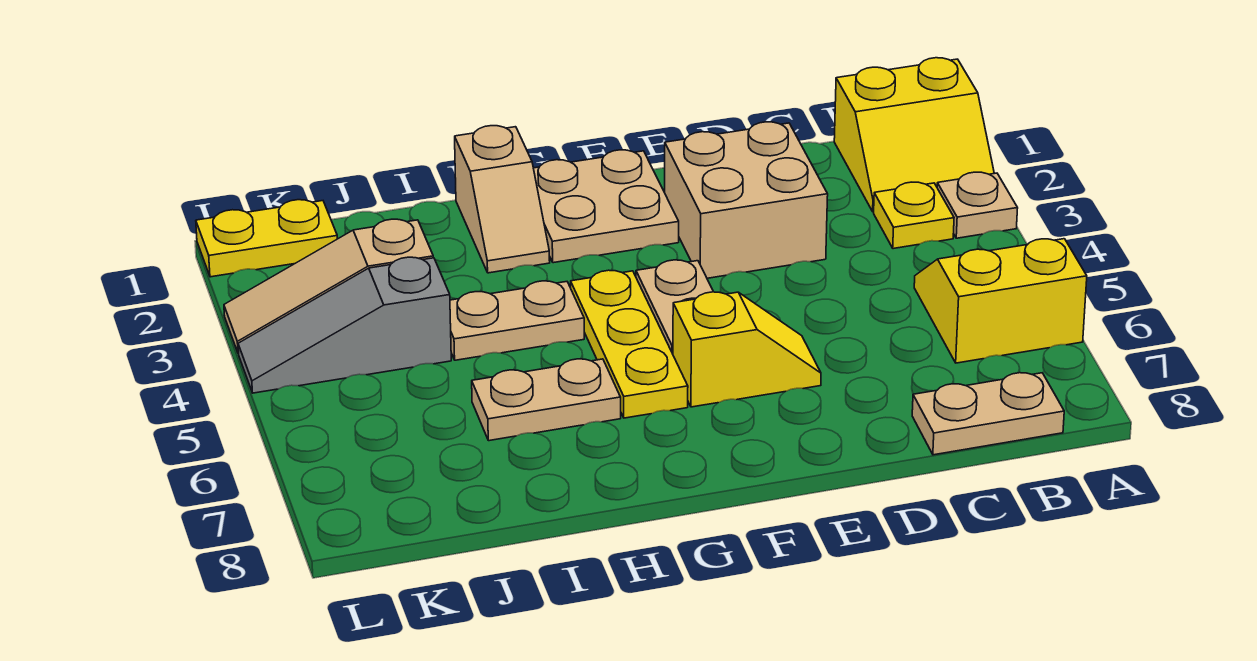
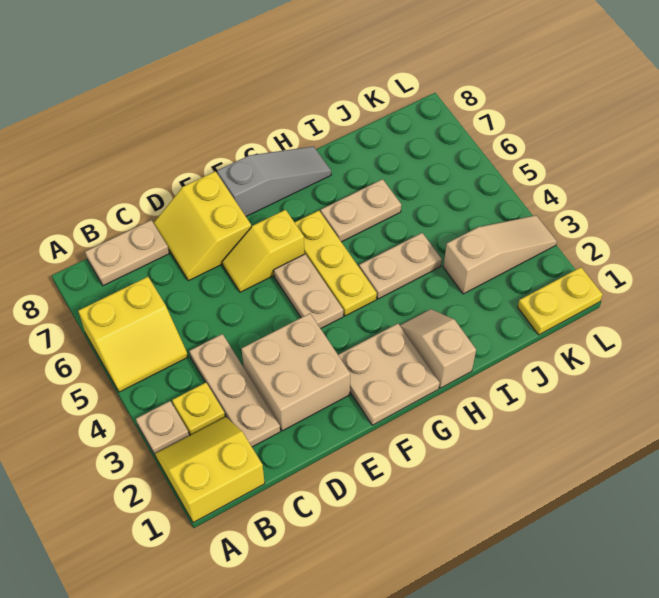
none -> tan 1x3 plate [189,334,280,447]
none -> yellow 2x2 slope [154,171,251,281]
grey 1x3 slope [238,257,451,393] -> grey 1x3 slope moved to [217,146,331,216]

